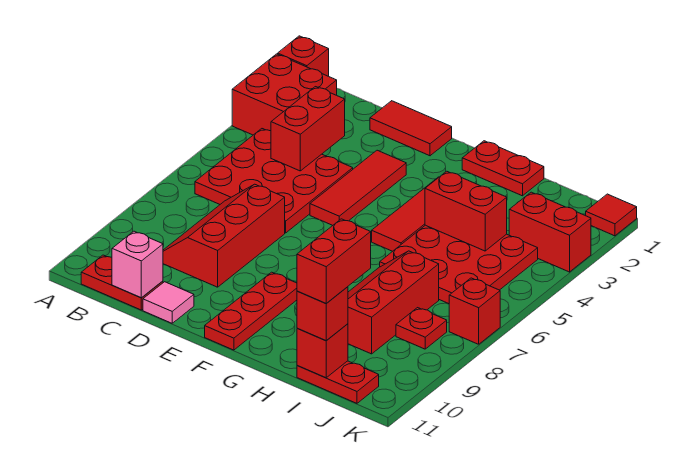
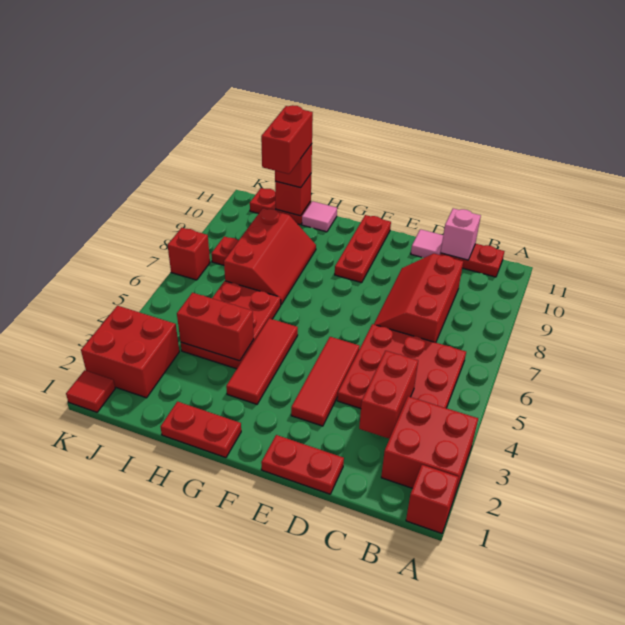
red 2x3 slope [163,184,285,287] -> red 2x3 slope turned to [374,254,463,343]
red 1x2 tile [370,101,452,156] -> red 1x2 plate [261,435,344,494]
red 3x3 plate [380,225,538,304] -> red 2x3 plate [181,281,281,369]
none -> pink 1x1 tile [302,201,337,232]
red 1x2 brick [509,192,591,272] -> red 2x2 brick [81,306,179,398]

